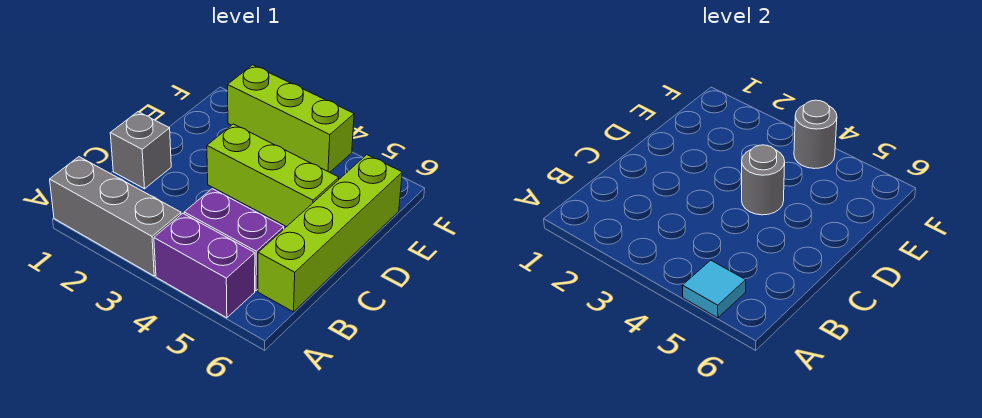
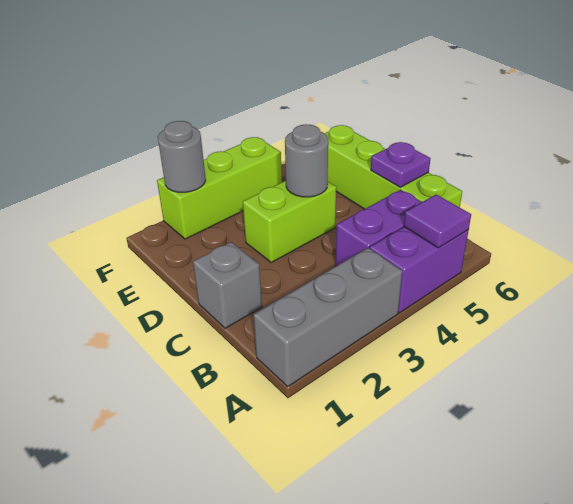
cyan 1x1 tile [682,260,746,318] -> purple 1x1 tile [404,194,471,248]
none -> purple 1x1 plate [371,142,431,187]
lime 1x3 brick [207,124,339,227] -> lime 1x2 brick [243,181,336,262]
grey 1x1 round brick [794,100,837,169] -> grey 1x1 round brick moved to [158,121,206,192]

